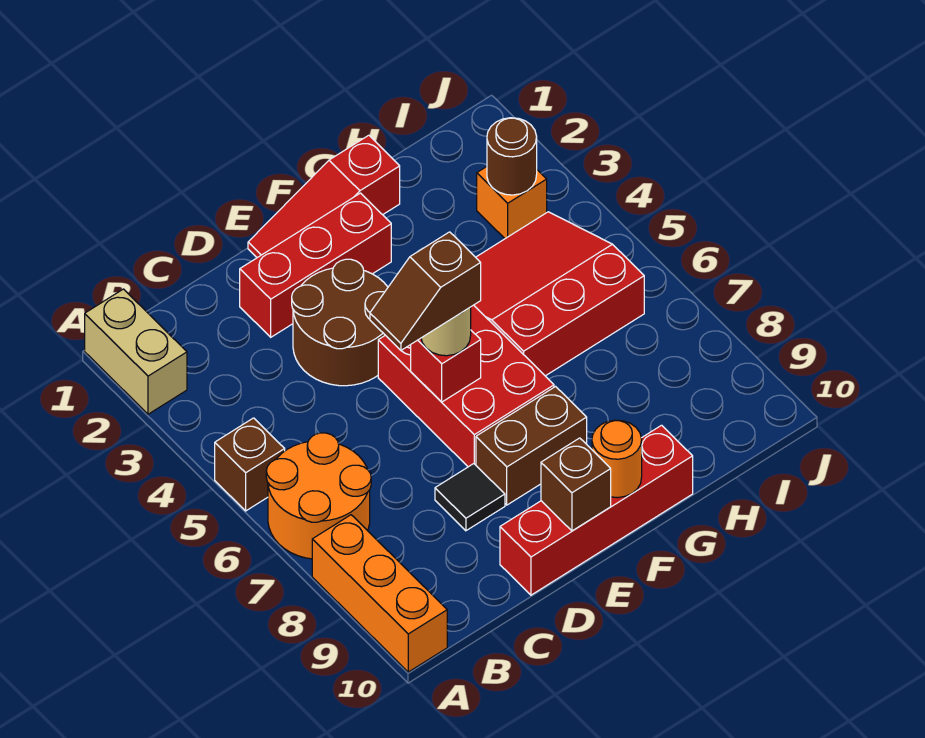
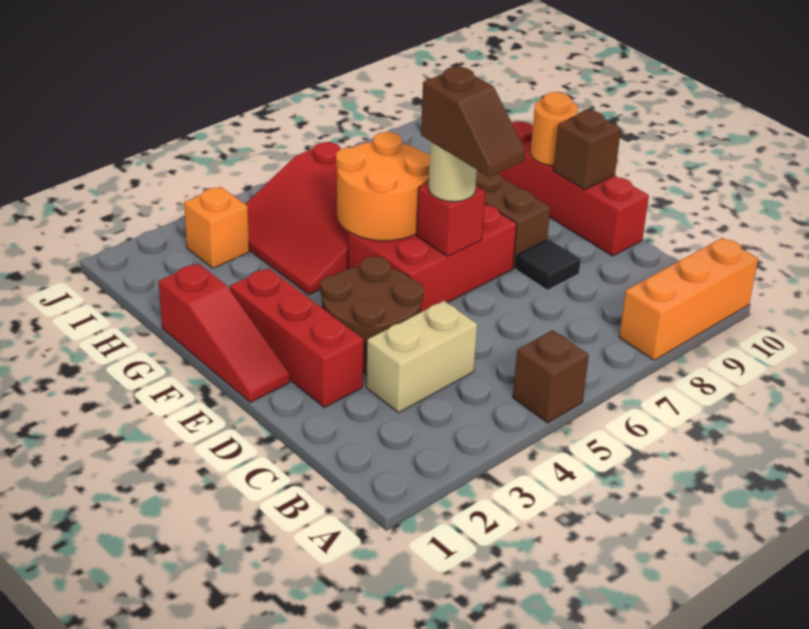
tan 1x2 brick [85,289,187,414] -> tan 1x2 brick moved to [366,301,477,413]
orange 2x2 round brick [266,433,371,559] -> orange 2x2 round brick moved to [336,132,430,241]
brown 1x1 round brick [487,118,537,195] -> none

